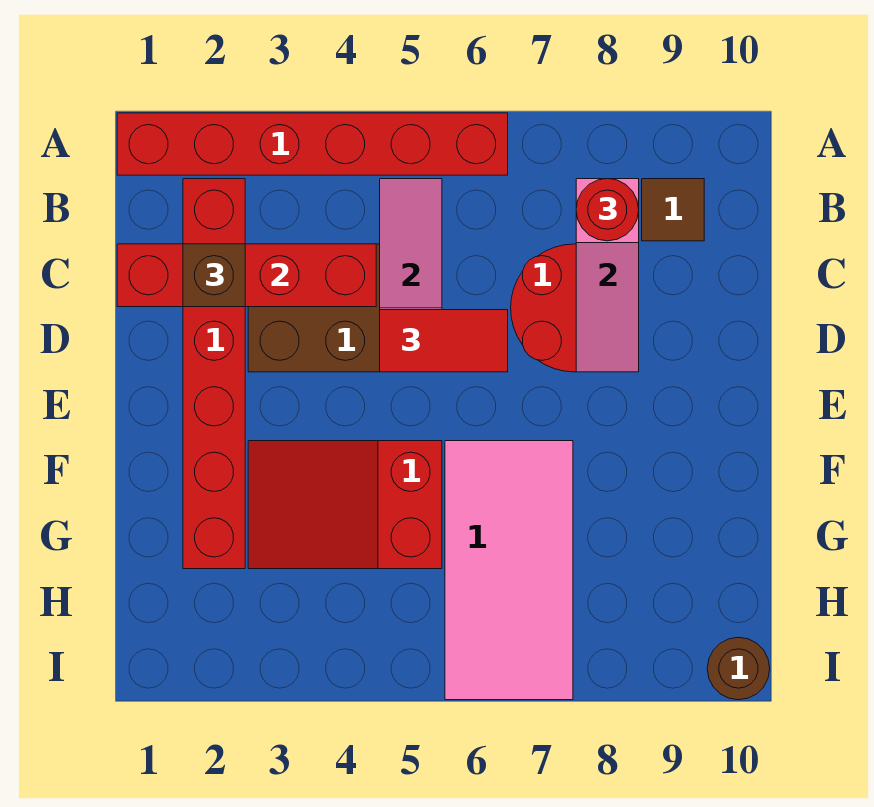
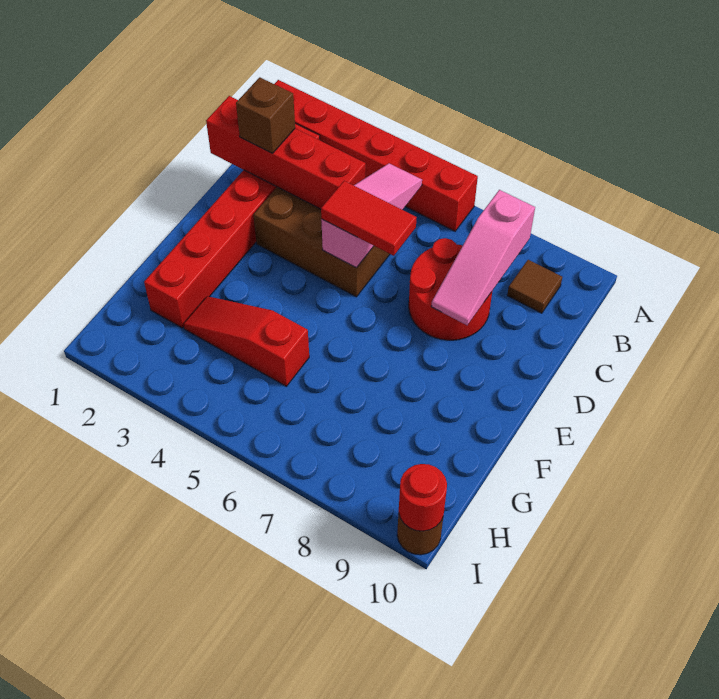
red 1x1 round brick [576,179,639,241] -> red 1x1 round brick moved to [399,464,447,531]
red 2x3 slope [248,441,442,569] -> red 1x3 slope [183,296,309,386]
pink 2x4 tile [445,441,573,700] -> none

